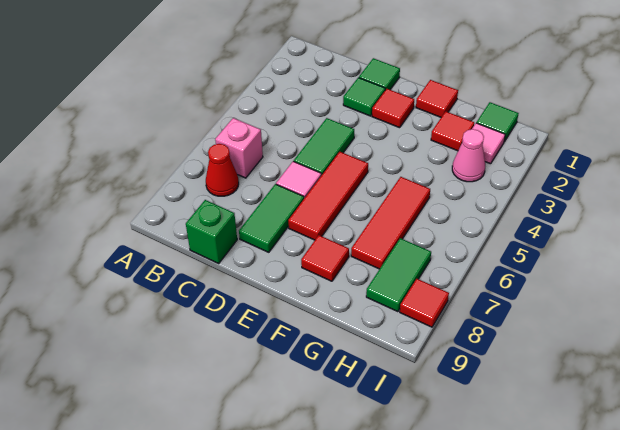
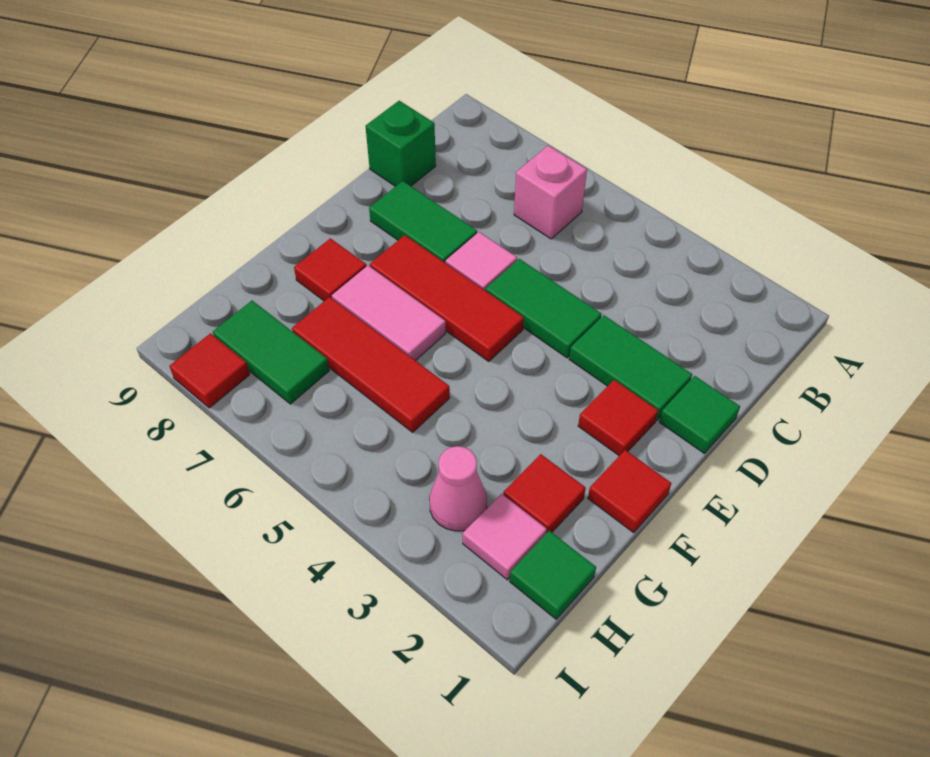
red 1x1 cone [206,144,239,196] -> none
green 1x1 tile [343,78,385,116] -> green 1x2 tile [569,315,692,420]
none -> pink 1x2 tile [332,266,446,361]

